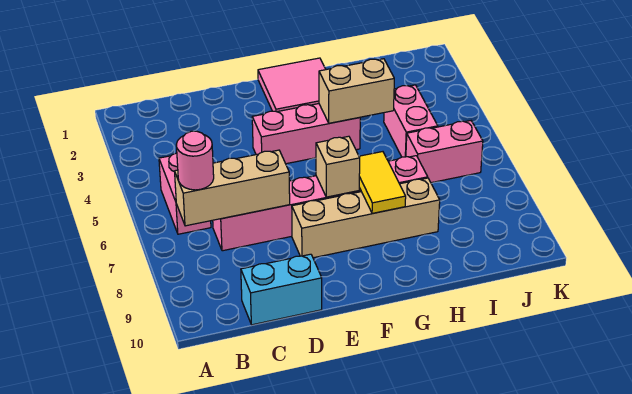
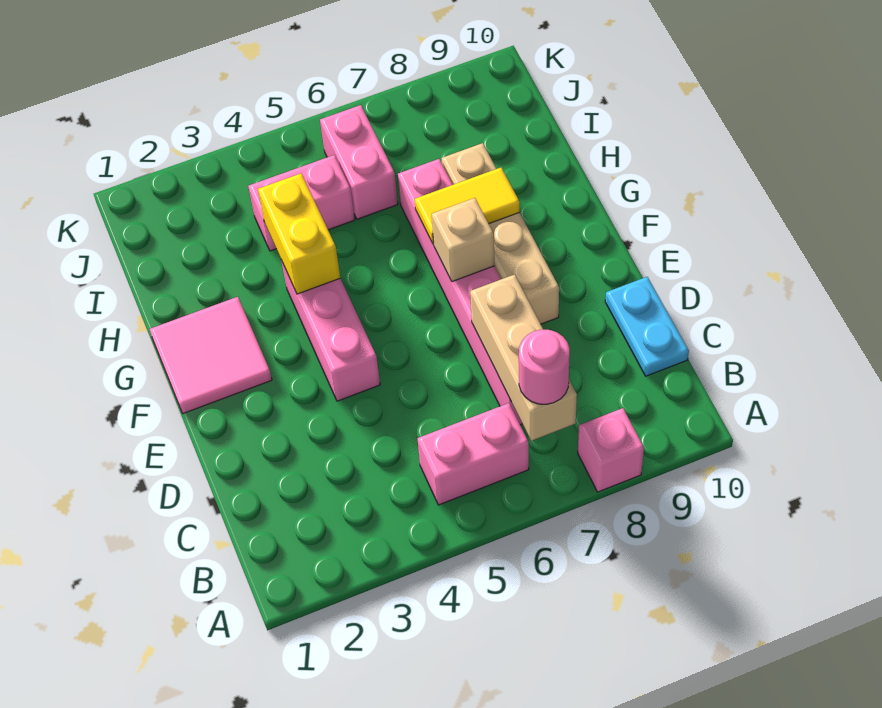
none -> pink 1x1 brick [578,408,644,492]
cyan 1x2 brick [241,254,322,325] -> cyan 1x2 plate [605,277,689,376]
tan 1x2 brick [319,59,394,123] -> yellow 1x2 brick [258,173,340,294]

